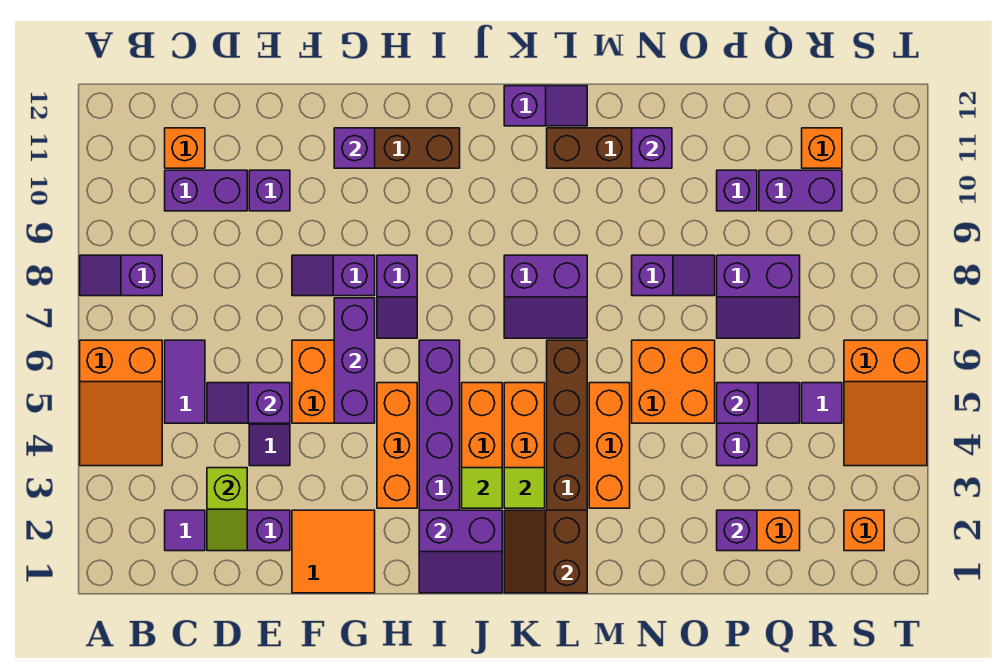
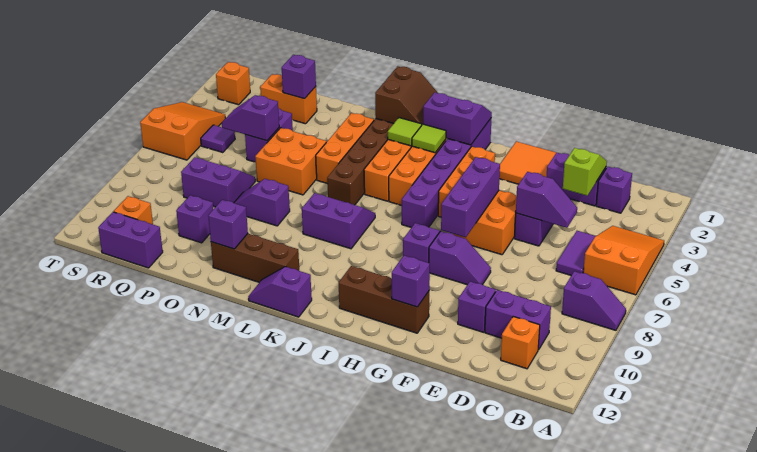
purple 1x1 tile [165,510,205,551] -> purple 1x1 brick [596,167,632,213]
purple 1x2 brick [759,170,842,211] -> purple 1x2 brick moved to [98,212,163,268]

